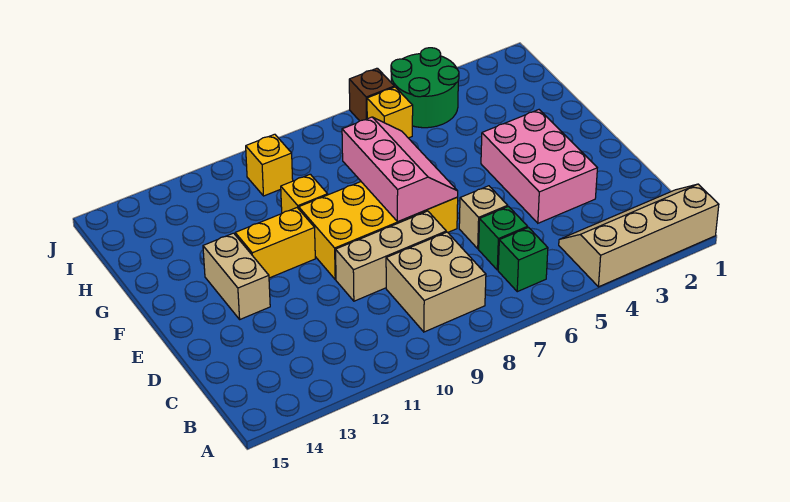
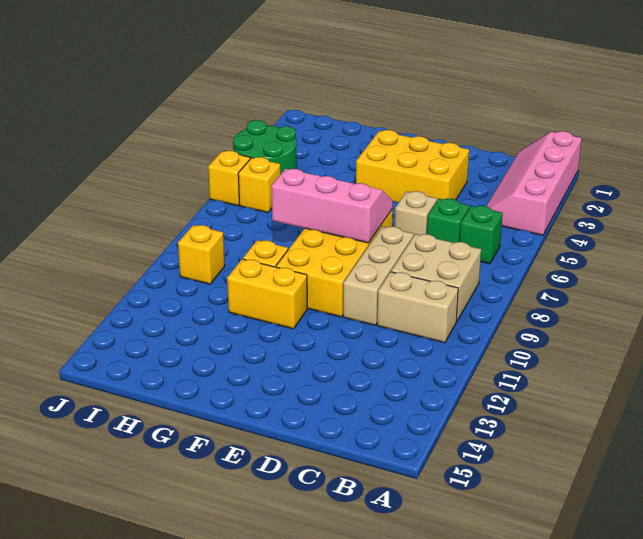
tan 2x4 slope [559,184,719,287] -> pink 2x4 slope [486,131,582,235]
pink 2x3 brick [481,110,597,223] -> yellow 2x3 brick [356,130,469,202]
tan 1x2 brick [203,233,270,319] -> tan 1x2 brick moved to [377,272,458,343]
yellow 1x2 brick [235,208,315,278] -> yellow 1x2 brick turned to [227,259,307,329]
brown 1x1 brick [349,68,394,121] -> yellow 1x1 brick [208,151,250,206]

